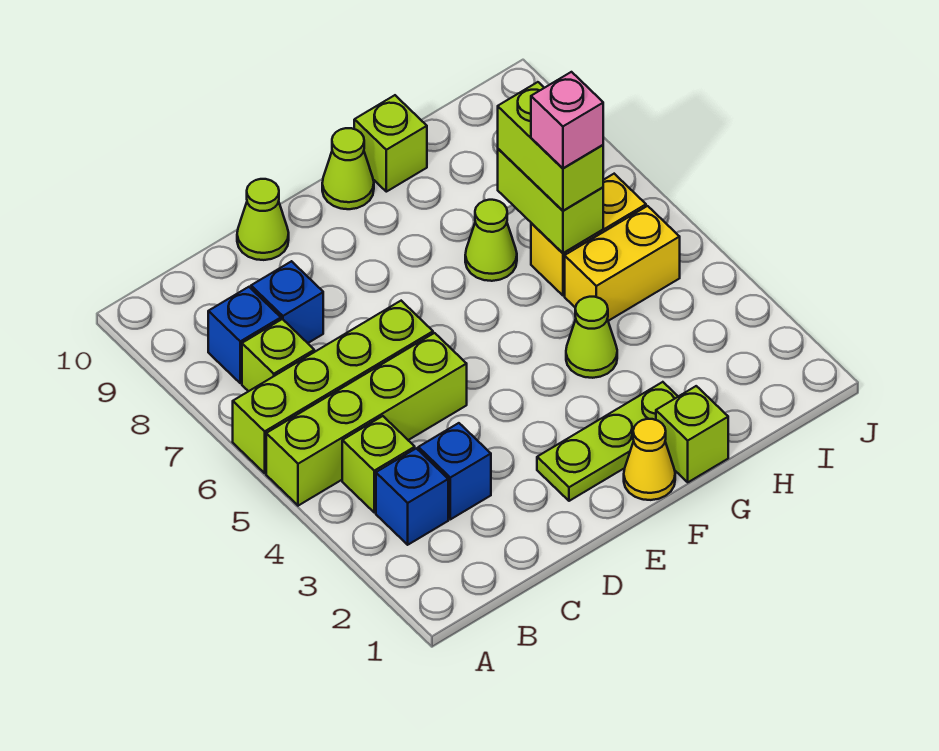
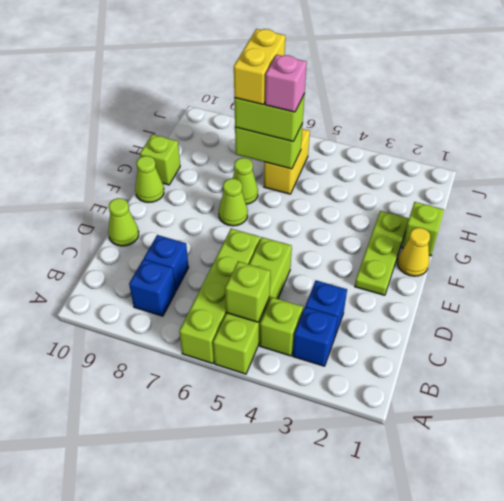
lime 1x1 brick [242,319,314,391] -> lime 1x1 brick moved to [225,261,270,322]
lime 1x1 cone [566,297,617,378] -> lime 1x1 cone moved to [219,179,248,226]
yellow 1x2 brick [565,206,680,321] -> yellow 1x2 brick moved to [234,29,285,105]

